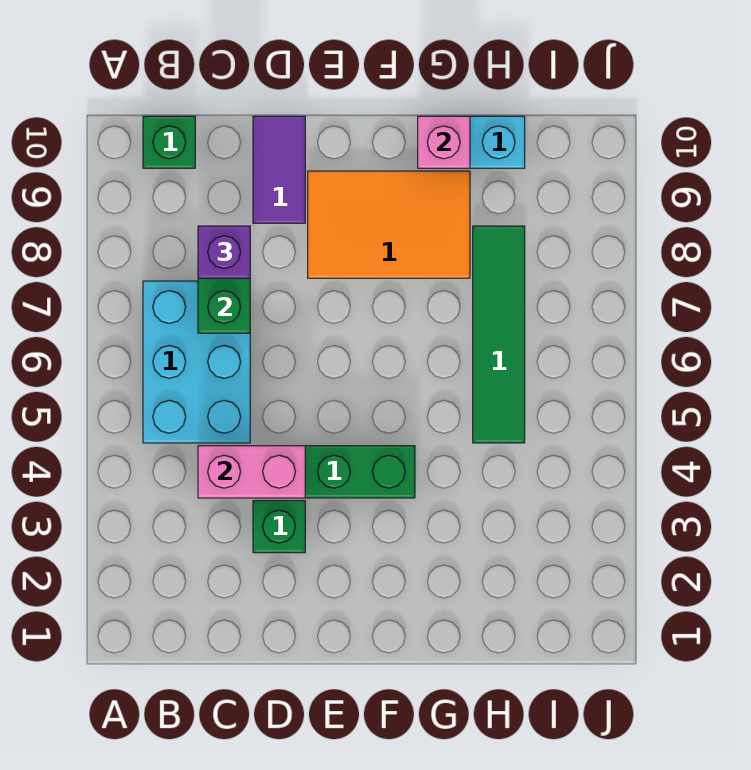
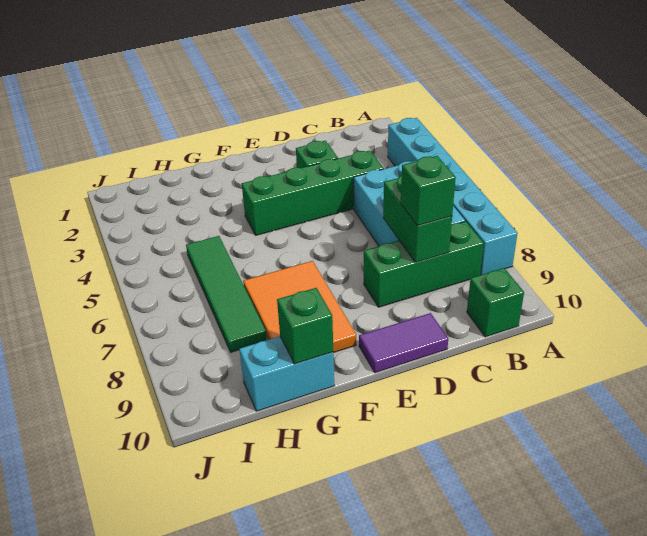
none -> cyan 1x6 brick [388,118,518,275]
none -> green 1x3 brick [364,221,484,307]
pink 1x2 brick [198,446,305,498] -> none
purple 1x1 brick [198,226,250,278] -> green 1x1 brick [401,156,456,226]
purple 1x2 tile [253,116,305,223] -> purple 1x2 tile turned to [359,313,448,373]
orange 2x3 tile [308,171,470,278] -> orange 2x3 tile turned to [243,261,356,353]
pink 1x1 brick [418,116,470,168] -> green 1x1 brick [277,288,333,364]

